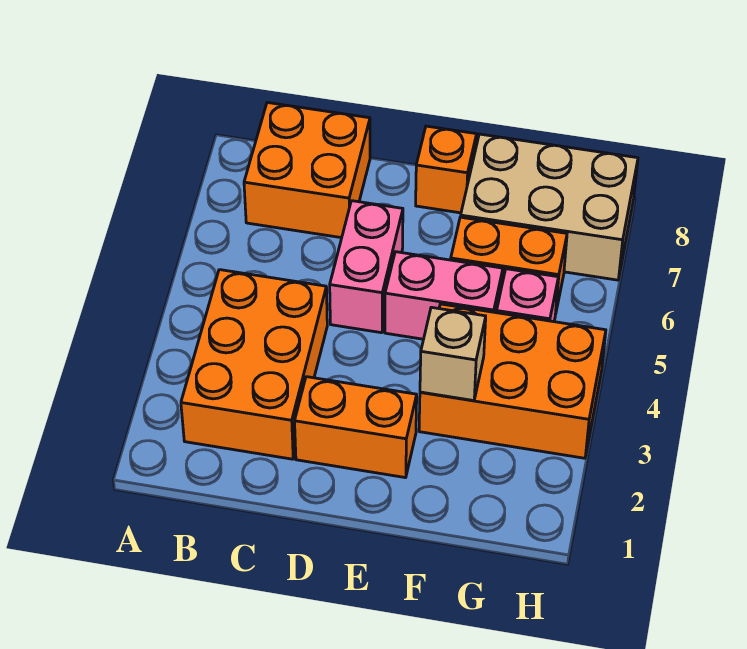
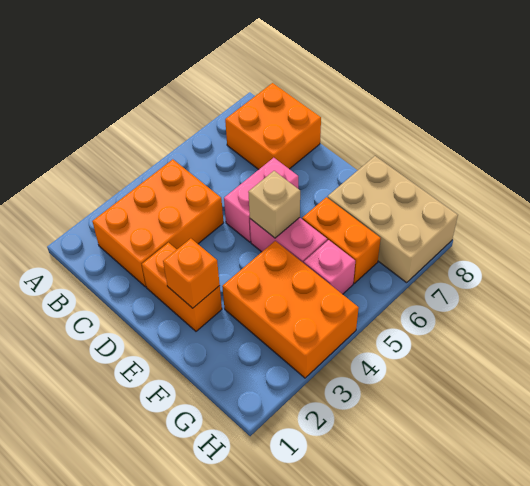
orange 1x1 brick [416,126,477,213] -> orange 1x1 brick moved to [163,239,220,308]
tan 1x1 brick [420,307,486,401] -> tan 1x1 brick moved to [248,171,300,238]

